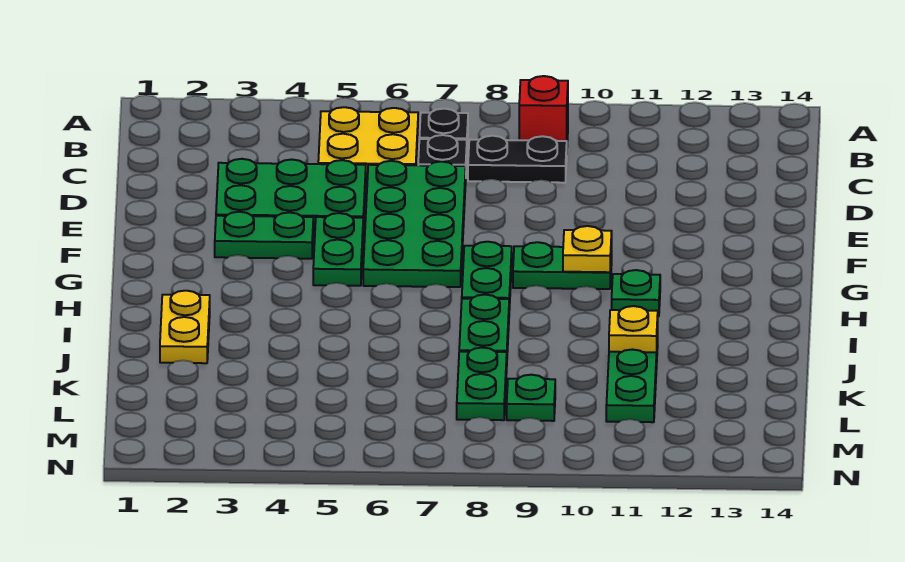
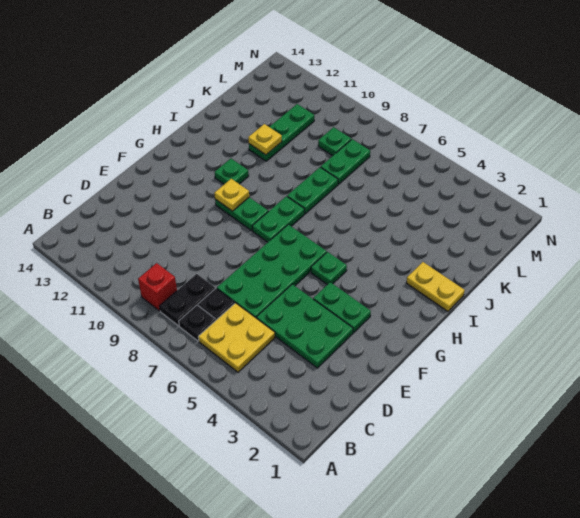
black 1x2 plate [468,136,567,183] -> black 1x2 plate turned to [159,274,215,326]
green 1x2 plate [313,213,363,286] -> green 1x1 plate [311,252,347,285]
yellow 1x2 plate [160,291,210,363] -> yellow 1x2 plate turned to [406,262,465,311]

